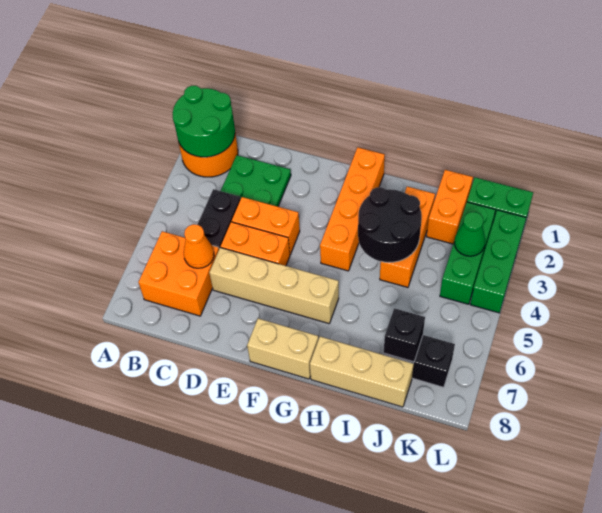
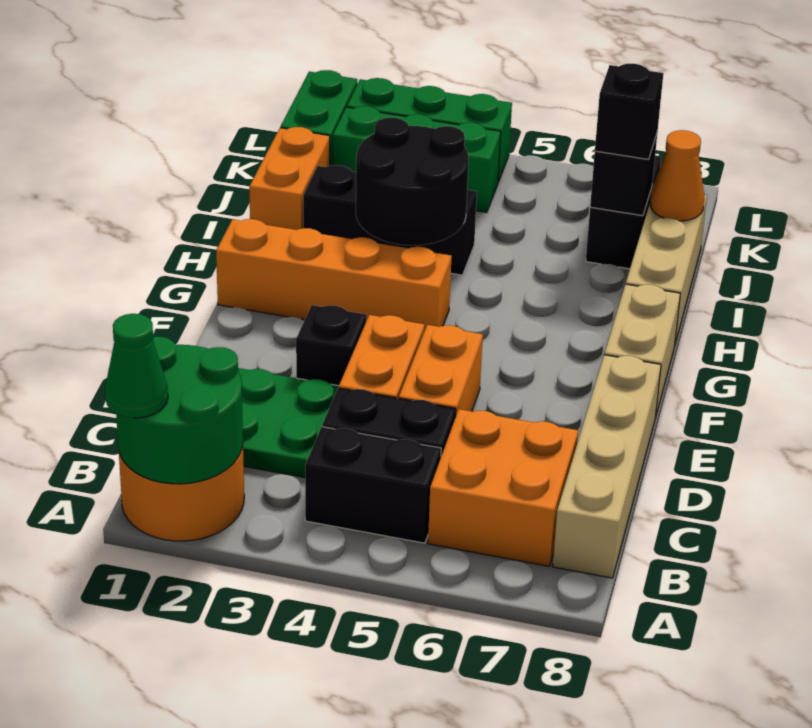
none -> black 1x2 brick [305,427,441,543]
orange 1x1 cone [183,224,214,268] -> orange 1x1 cone moved to [650,130,704,221]
tan 1x4 brick [209,248,339,324] -> tan 1x4 brick moved to [553,355,661,578]
none -> black 1x1 brick [296,305,366,386]
orange 1x3 brick [380,187,435,287] -> black 1x3 brick [303,165,477,275]
orange 1x2 brick [427,170,473,244] -> orange 1x2 brick turned to [249,127,330,230]
none -> black 1x1 brick [595,64,663,159]
green 1x1 cone [454,212,485,256] -> green 1x1 cone moved to [105,314,168,418]

